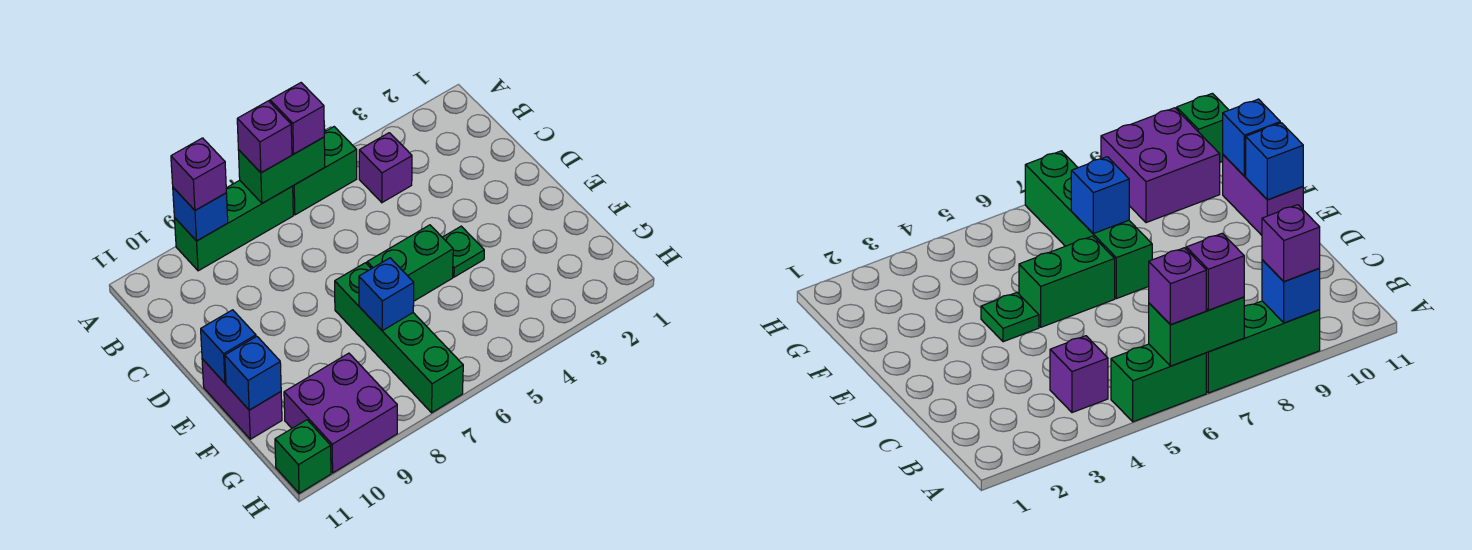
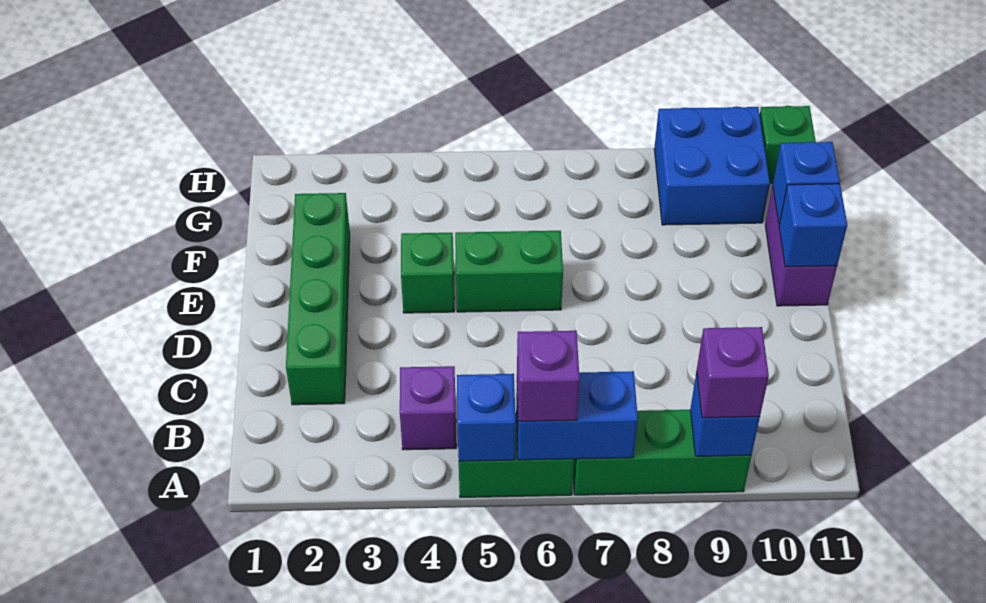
green 1x2 brick [238,137,325,203] -> blue 1x2 brick [516,371,638,460]
purple 1x1 brick [237,101,292,173] -> none
green 1x1 plate [442,226,484,277] -> green 1x1 brick [401,233,454,313]
green 1x4 brick [335,263,463,413] -> green 1x4 brick moved to [286,193,350,405]
blue 1x1 brick [359,258,414,331] -> blue 1x1 brick moved to [457,374,516,461]
purple 2x2 brick [284,353,397,473] -> blue 2x2 brick [654,107,770,225]

